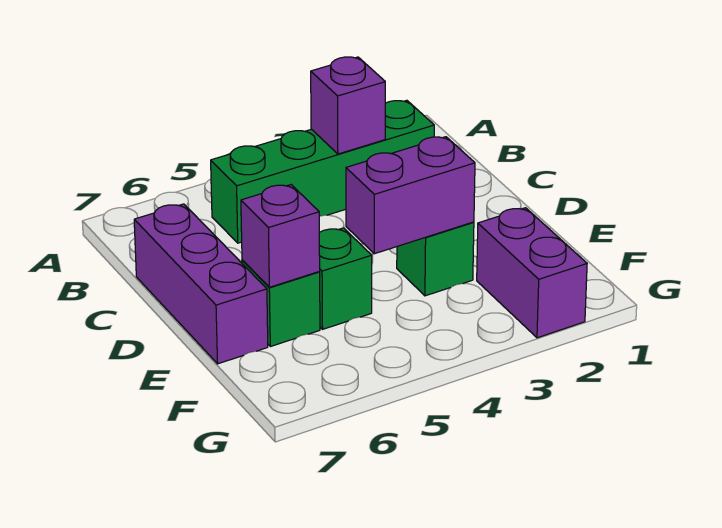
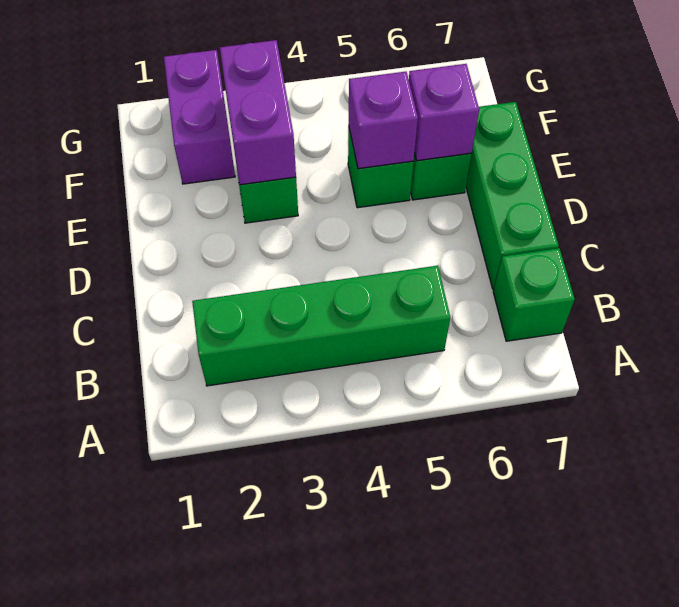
purple 1x1 brick [311,57,385,154] -> purple 1x1 brick moved to [349,72,418,169]
none -> green 1x1 brick [493,248,575,341]
purple 1x3 brick [134,204,268,364] -> green 1x3 brick [466,102,559,289]
purple 1x2 brick [346,137,475,254] -> purple 1x2 brick turned to [220,40,296,185]

